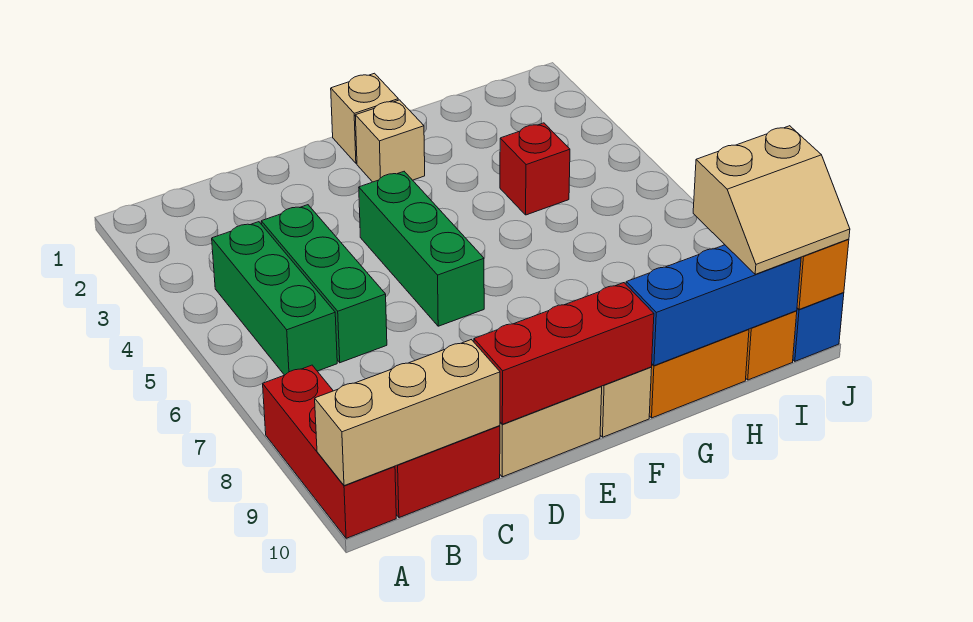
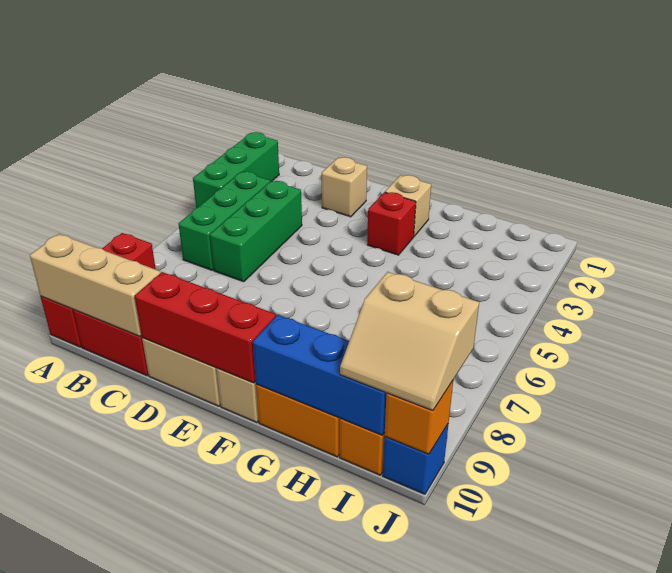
green 1x3 brick [359,172,484,326] -> green 1x3 brick moved to [193,132,279,208]
tan 1x1 brick [331,73,398,163] -> tan 1x1 brick moved to [321,157,367,217]
red 1x1 brick [500,123,570,215] -> red 1x1 brick moved to [367,192,416,255]

